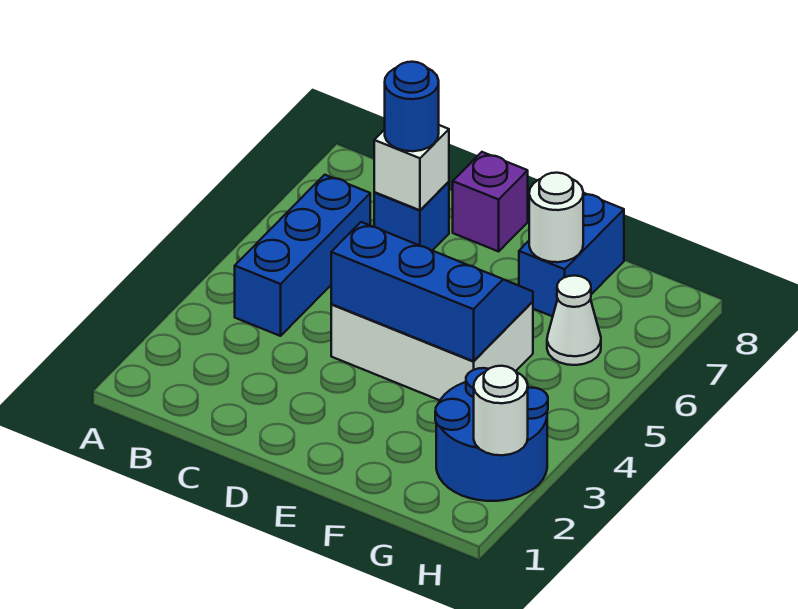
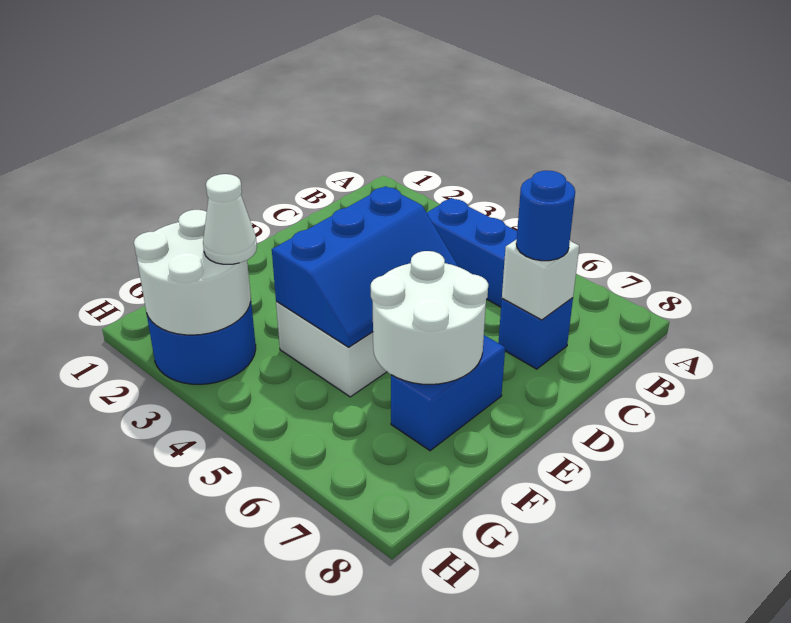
purple 1x1 brick [453,152,528,251] -> none
blue 1x2 brick [519,193,624,317] -> blue 1x2 brick turned to [391,335,505,451]
white 1x1 round brick [529,173,583,262] -> white 2x2 round brick [371,251,488,384]
white 1x1 cone [547,276,601,365] -> white 1x1 cone moved to [203,174,257,264]
white 1x1 round brick [474,366,528,455] -> white 2x2 round brick [134,210,251,335]

